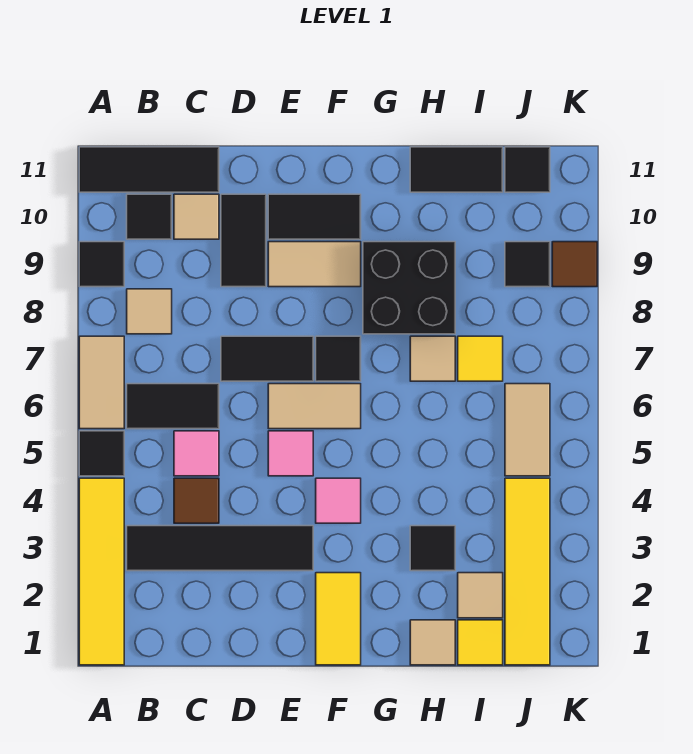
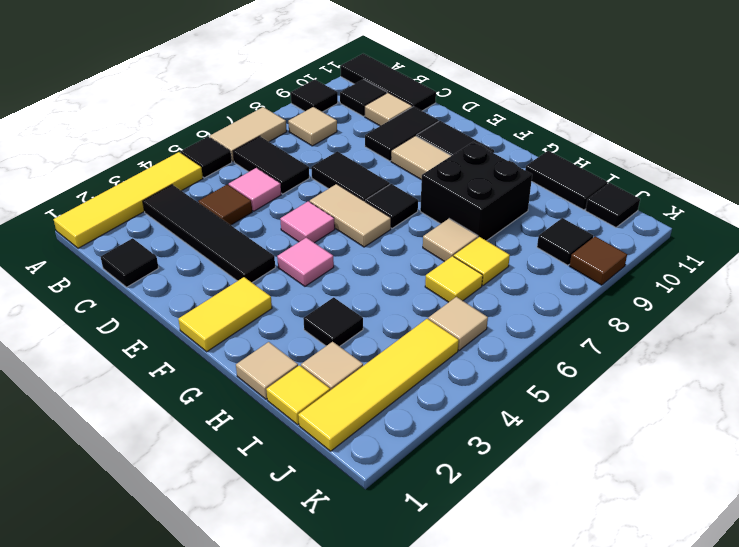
none -> black 1x1 tile [101,238,158,287]
none -> yellow 1x1 tile [425,256,483,302]
tan 1x2 tile [505,384,550,476] -> tan 1x1 tile [428,297,488,350]

